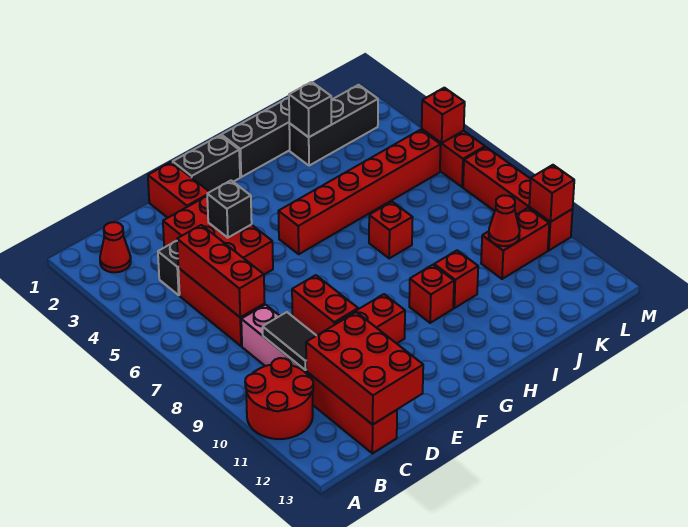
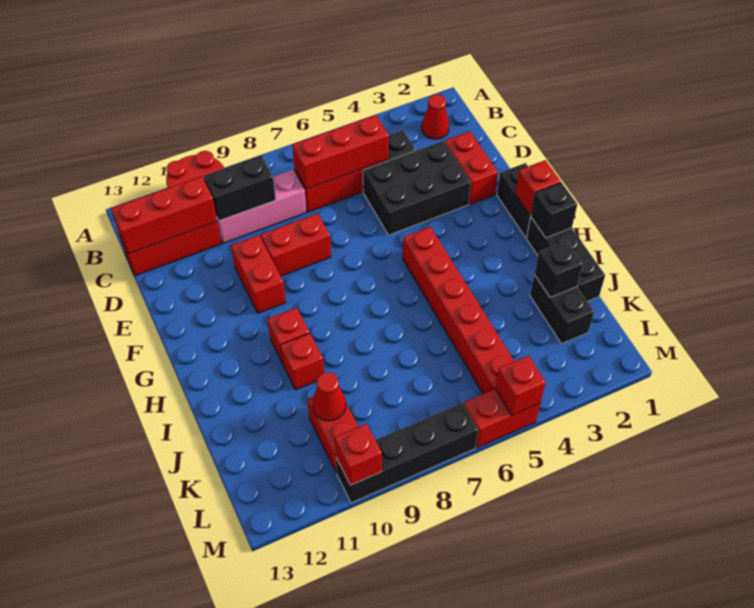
black 1x2 tile [263,312,316,370] -> black 1x2 brick [204,155,276,221]
red 2x3 brick [306,312,423,425] -> red 1x3 brick [111,176,217,254]
red 2x3 brick [163,196,273,274] -> black 2x3 brick [363,141,471,235]
red 1x2 brick [148,162,209,218] -> red 1x2 brick turned to [445,131,498,204]
black 1x1 brick [207,181,252,238] -> black 1x1 brick moved to [531,183,577,238]
red 1x1 brick [369,202,413,258] -> red 1x1 brick moved to [515,160,561,215]
black 1x3 brick [289,85,378,166] -> black 1x2 brick [530,275,594,344]
red 1x4 brick [463,147,573,250] -> black 1x4 brick [336,403,478,503]

